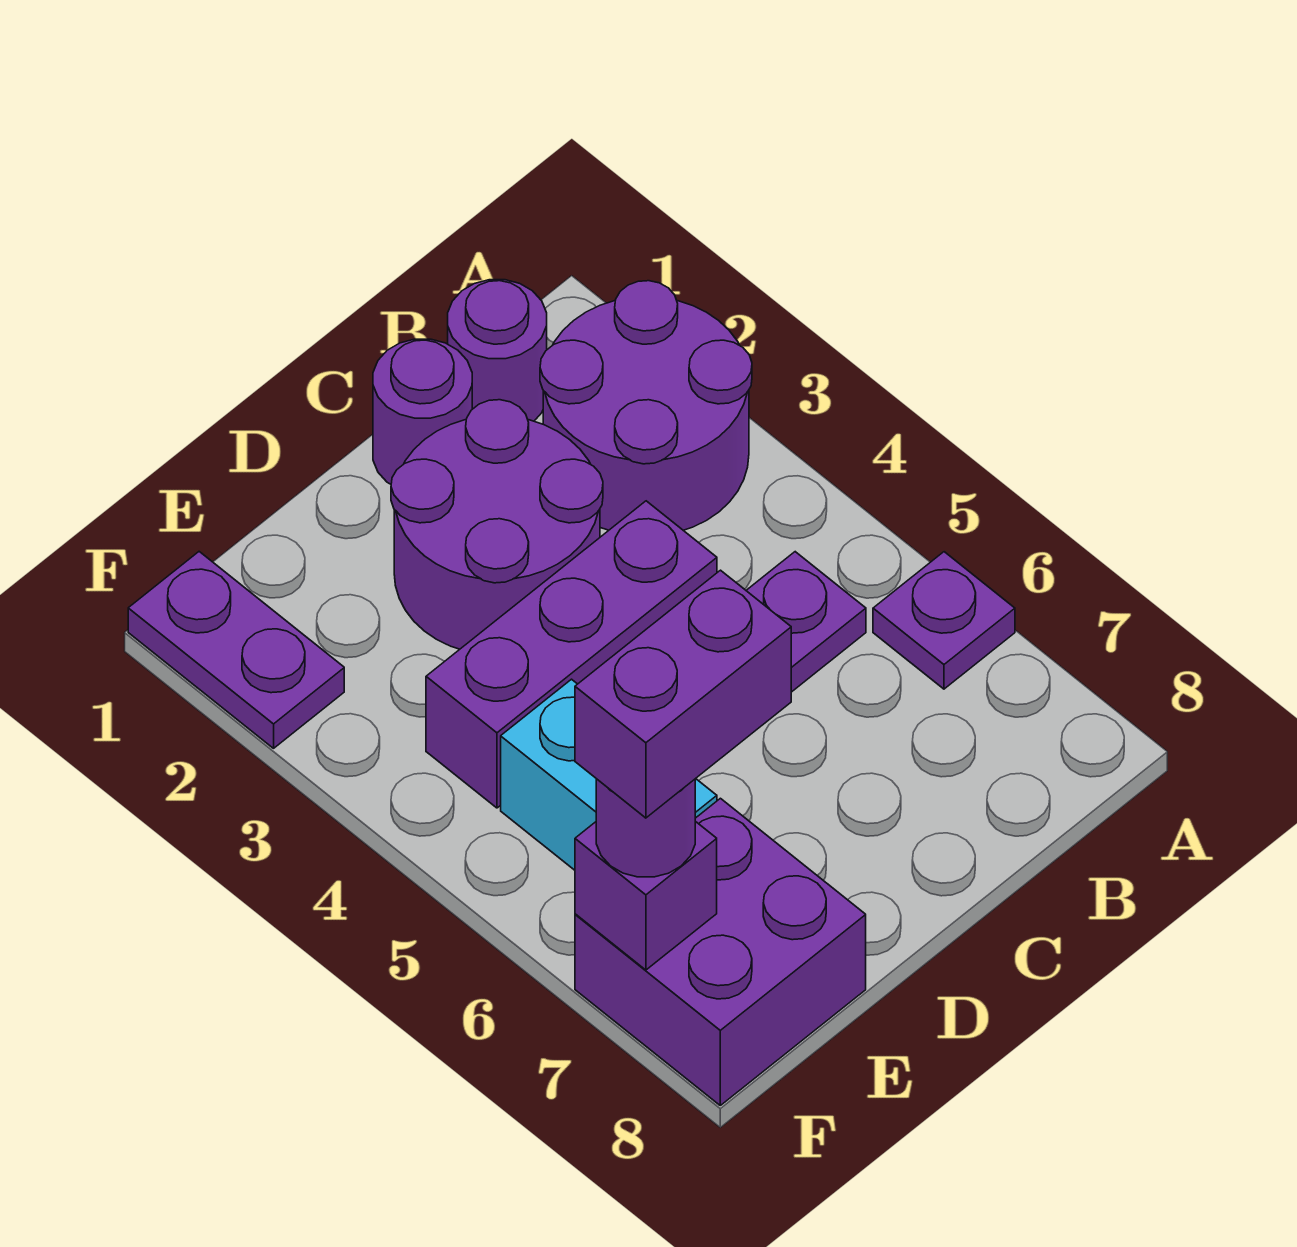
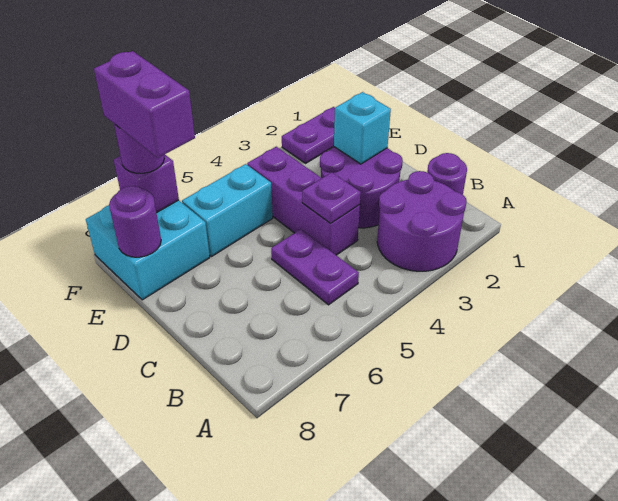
purple 1x1 plate [873,552,1015,689] -> purple 1x1 plate moved to [302,172,361,224]
purple 1x1 round brick [373,339,472,484] -> purple 1x1 round brick moved to [109,186,161,257]
none -> cyan 1x1 brick [334,92,391,164]
purple 2x2 brick [575,798,866,1105] -> cyan 2x2 brick [86,200,210,300]

